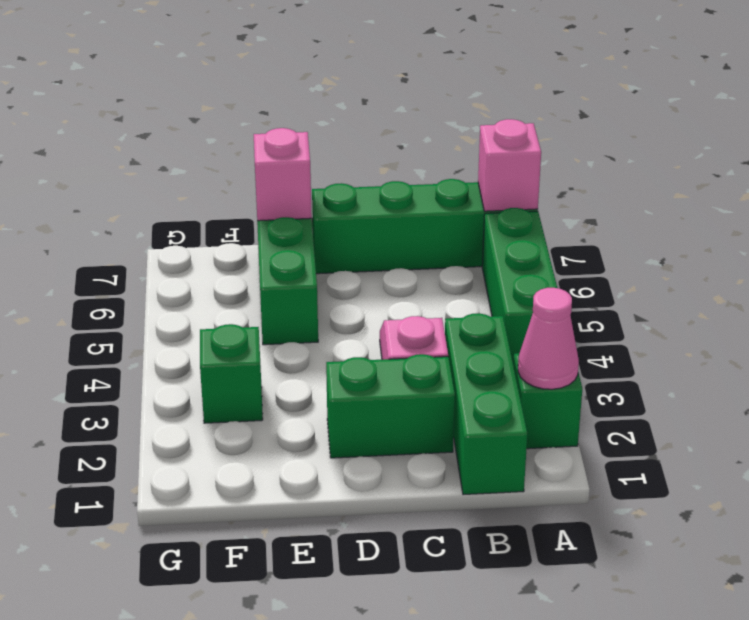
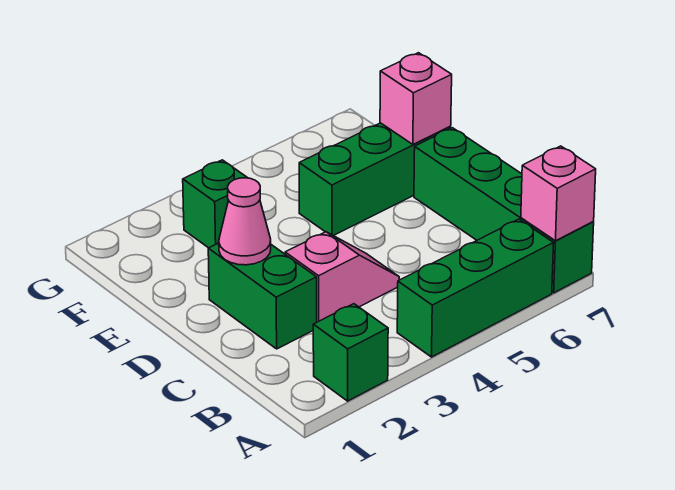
pink 1x1 cone [518,288,579,389] -> pink 1x1 cone moved to [219,178,271,265]
green 1x3 brick [445,313,527,495] -> none

